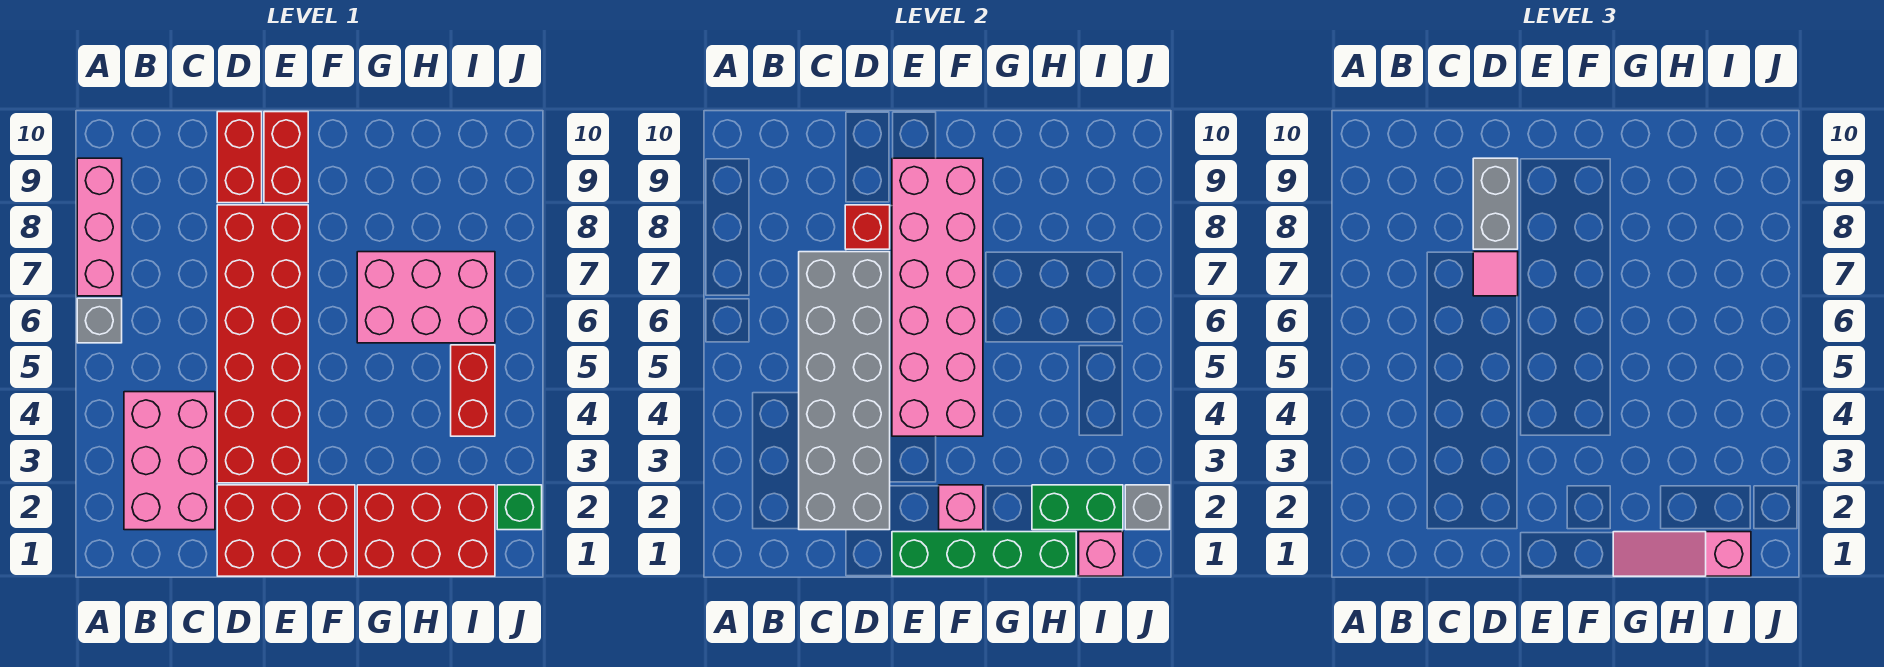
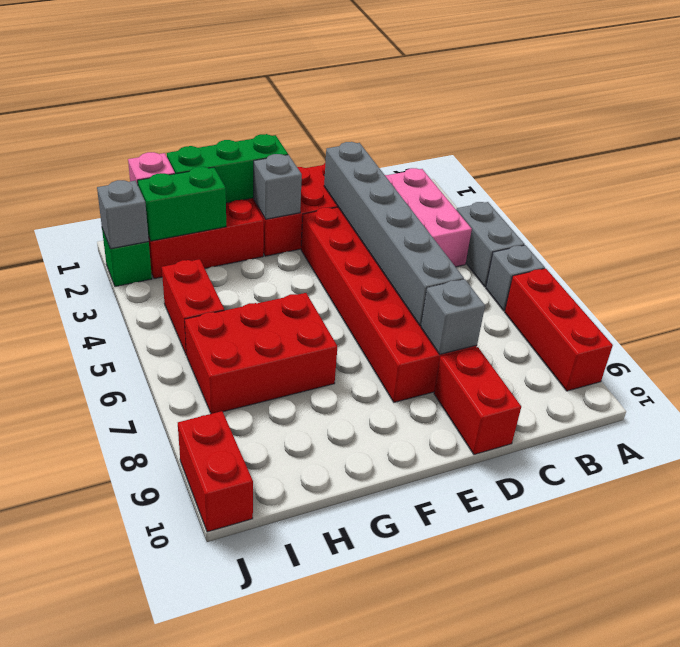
pink 1x3 brick [77,158,122,296] -> red 1x3 brick [505,268,613,391]
grey 2x6 brick [799,252,890,530] -> grey 1x6 brick [324,142,464,326]
pink 1x1 tile [1473,252,1518,296] -> none
red 1x1 brick [845,205,890,249] -> grey 1x1 brick [421,279,485,354]
grey 1x2 brick [1473,158,1518,249] -> grey 1x2 brick moved to [456,202,525,287]
green 1x4 brick [892,532,1076,576] -> green 1x3 brick [167,134,288,203]
pink 2x6 brick [892,158,983,436] -> none
red 1x2 brick [264,112,308,203] -> red 1x2 brick moved to [178,411,253,532]
pink 1x1 brick [939,485,983,530] -> grey 1x1 brick [254,154,302,219]
pink 1x3 slope [1613,532,1751,576] -> none
pink 2x3 brick [357,252,495,343] -> red 2x3 brick [185,293,337,414]

